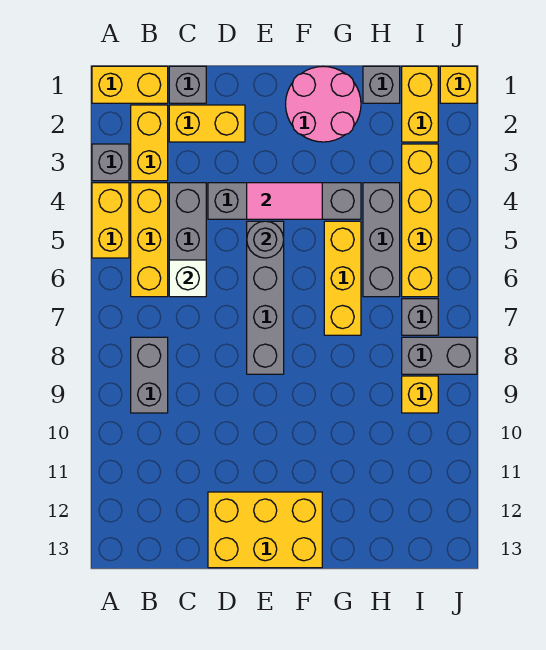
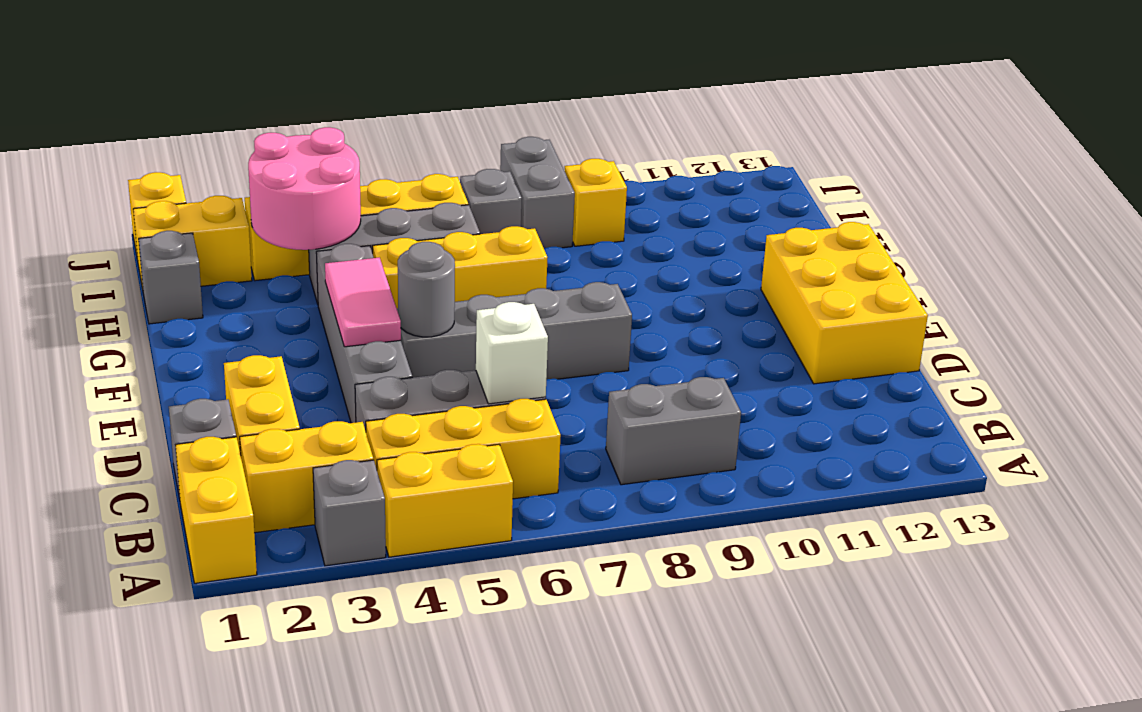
pink 2x2 round brick [286,66,361,142] -> pink 2x2 round brick moved to [248,127,361,250]

